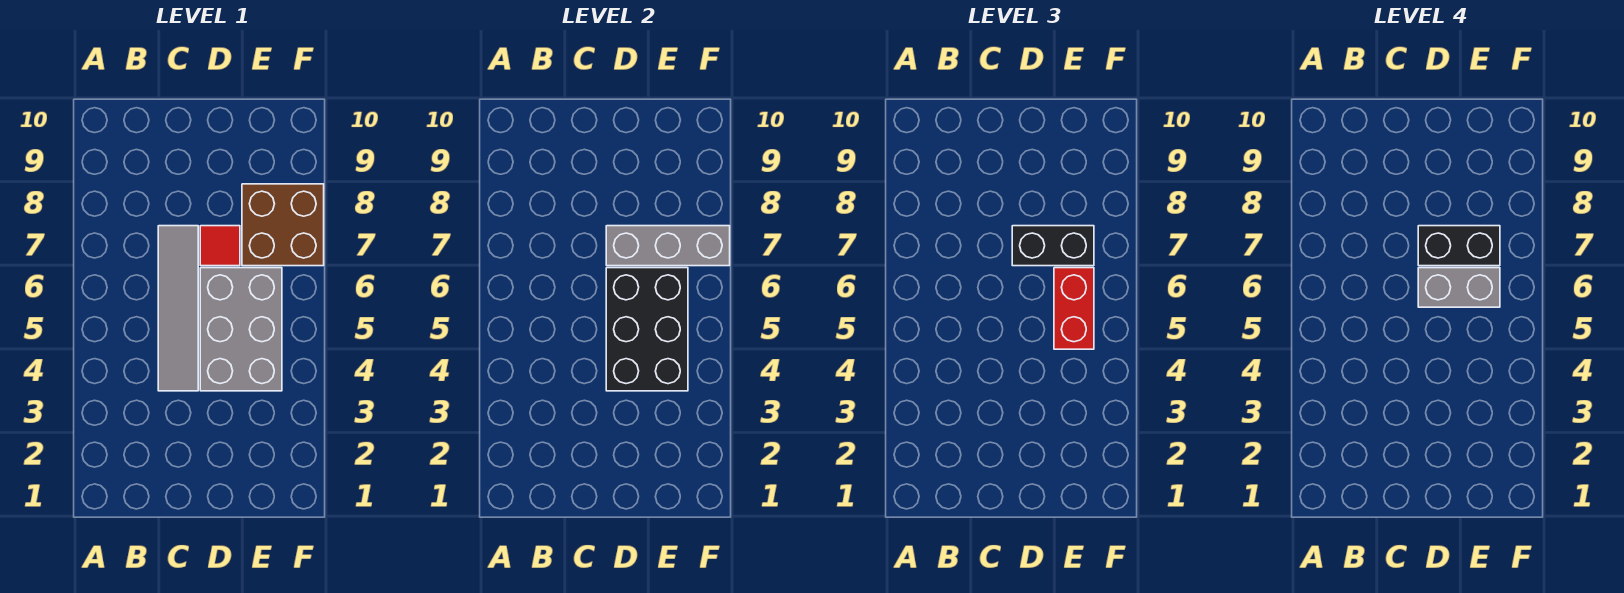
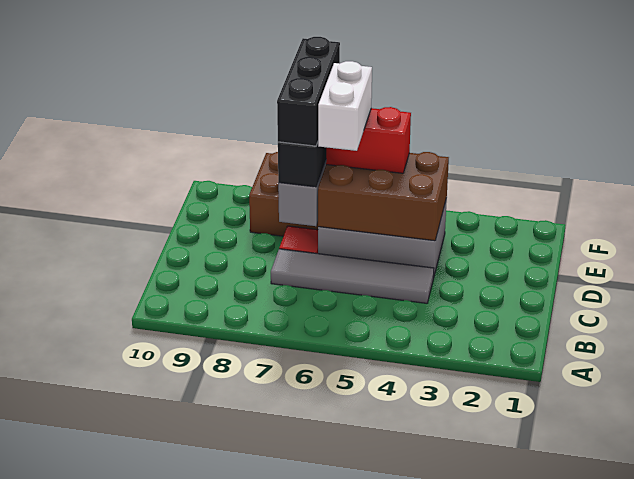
black 2x3 brick [606,268,688,391] -> brown 2x3 brick [318,152,449,241]
grey 1x2 brick [1418,268,1500,307] -> white 1x2 brick [318,61,372,151]
black 1x2 brick [1418,226,1500,266] -> black 1x3 brick [277,37,340,146]

